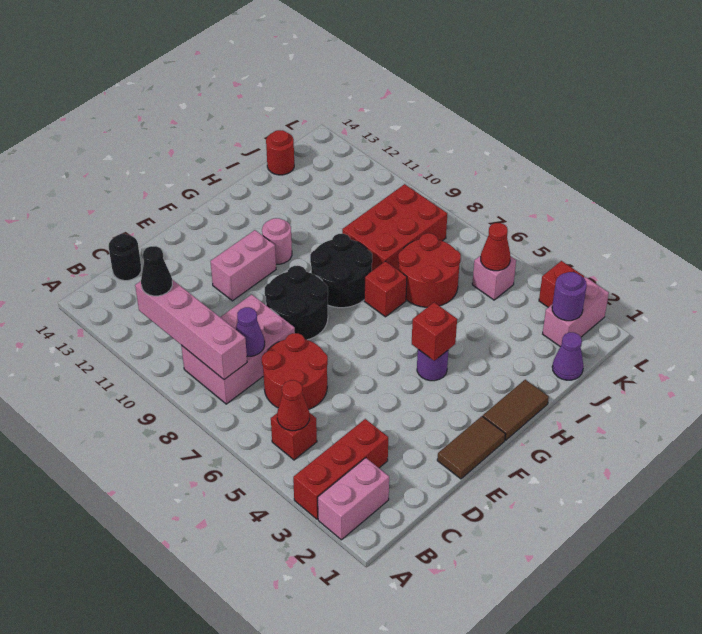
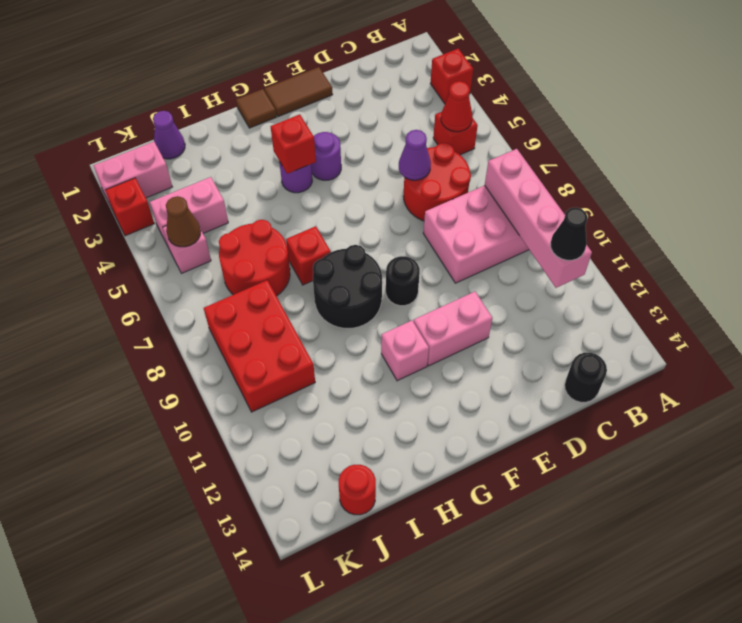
pink 1x2 brick [318,458,389,540] -> pink 1x2 brick moved to [150,177,228,246]
red 1x3 brick [293,419,388,519] -> red 1x1 brick [431,49,473,104]
purple 1x1 cone [236,307,265,356] -> purple 1x1 cone moved to [399,130,431,180]
black 2x2 round brick [265,266,328,340] -> black 1x1 round brick [386,256,420,306]
brown 1x2 tile [483,380,549,440] -> brown 1x1 tile [236,89,276,128]
pink 1x1 round brick [262,218,292,264] -> pink 1x1 brick [381,321,429,381]
red 2x3 brick [342,184,447,271] -> red 2x3 brick turned to [204,280,315,412]
purple 1x1 round brick [552,272,587,321] -> purple 1x1 round brick moved to [311,132,341,180]
red 1x1 cone [481,223,511,271] -> brown 1x1 cone [166,196,201,247]

